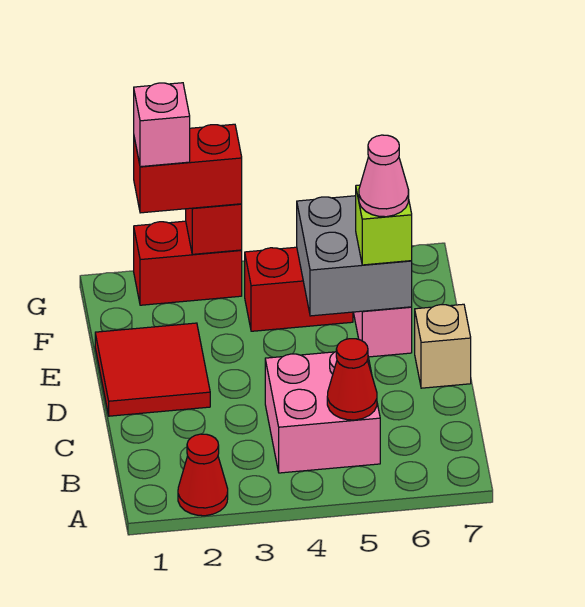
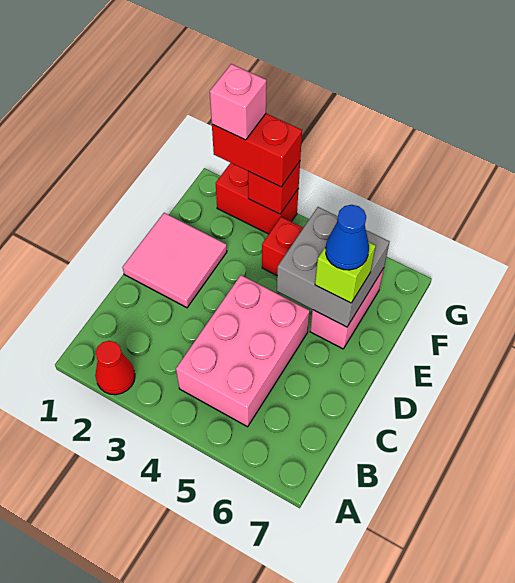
pink 2x2 brick [265,352,380,473] -> pink 2x3 brick [176,275,310,427]
red 1x1 cone [327,339,377,420] -> none
red 2x2 tile [95,323,210,416] -> pink 2x2 tile [122,213,227,308]
tan 1x1 brick [415,304,471,388] -> none
pink 1x1 cone [359,135,409,217] -> blue 1x1 cone [326,205,369,270]

